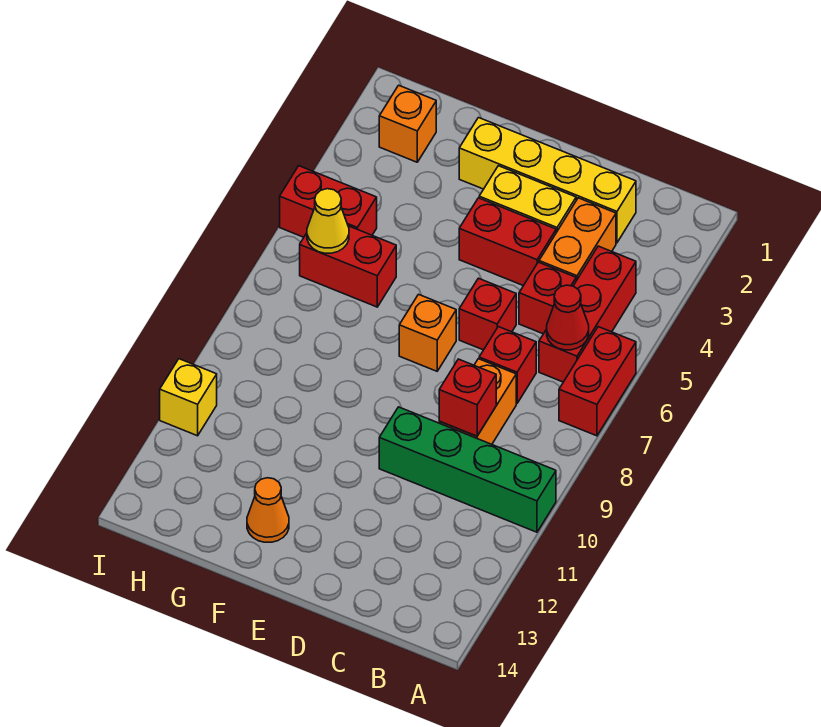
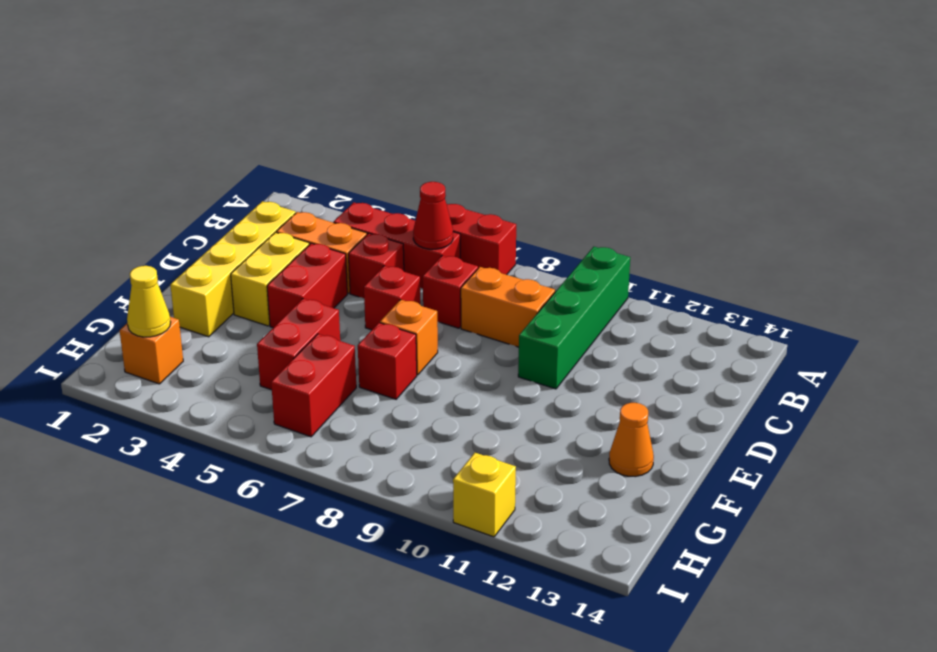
red 1x1 brick [439,359,496,436] -> red 1x1 brick moved to [358,323,417,399]
red 1x2 brick [280,166,377,237] -> red 1x2 brick moved to [257,299,340,390]
yellow 1x1 cone [307,189,349,253] -> yellow 1x1 cone moved to [127,266,171,337]

